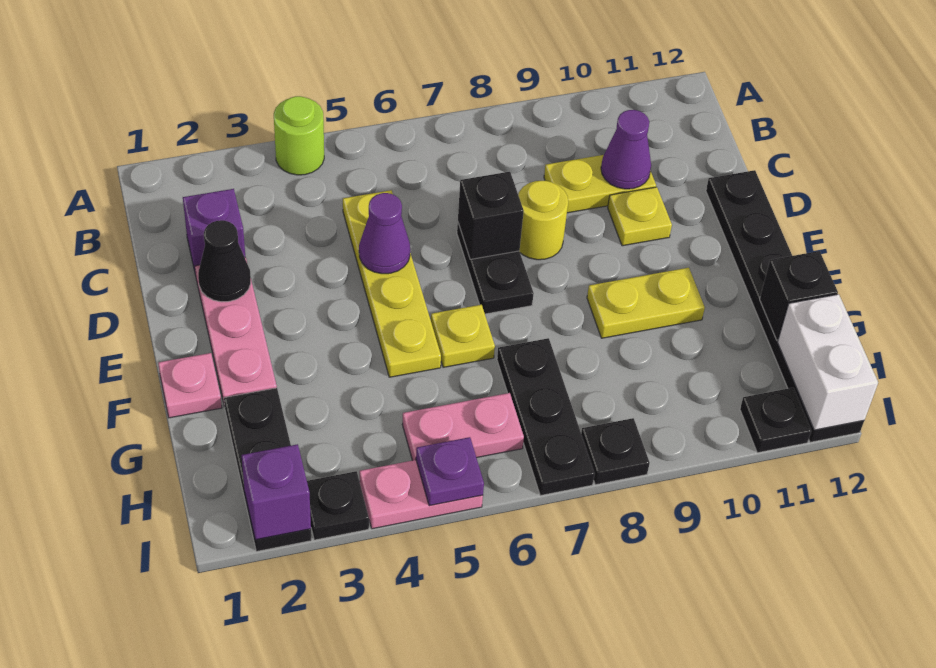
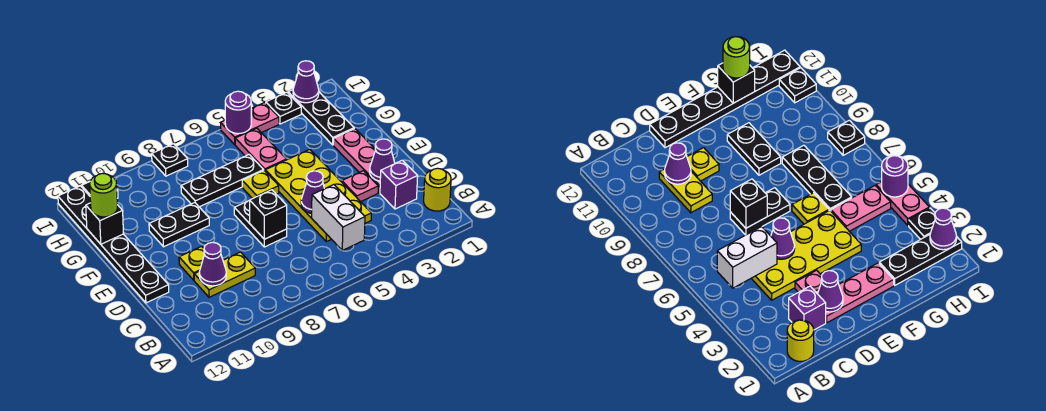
lime 1x1 round brick [274,96,324,175] -> lime 1x1 round brick moved to [90,173,117,217]
yellow 1x4 plate [343,190,441,377] -> yellow 2x4 plate [265,149,371,242]
black 1x1 cone [198,220,251,302] -> purple 1x1 cone [370,139,395,181]
yellow 1x1 round brick [518,181,568,260] -> yellow 1x1 round brick moved to [424,168,451,211]
pink 1x1 plate [158,353,222,418] -> pink 1x1 plate moved to [342,171,378,202]
yellow 1x2 plate [587,268,705,338] -> black 1x2 plate [149,203,209,247]
black 1x3 plate [497,338,595,495] -> black 1x3 plate turned to [181,155,264,207]
pink 1x2 plate [402,393,524,460] -> pink 1x2 plate turned to [235,128,286,170]
white 1x2 brick [778,294,878,430] -> white 1x2 brick moved to [312,185,365,251]
purple 1x1 brick [241,444,311,540] -> purple 1x1 cone [293,61,319,103]
purple 1x1 plate [416,437,484,506] -> purple 1x1 round brick [225,91,251,134]

